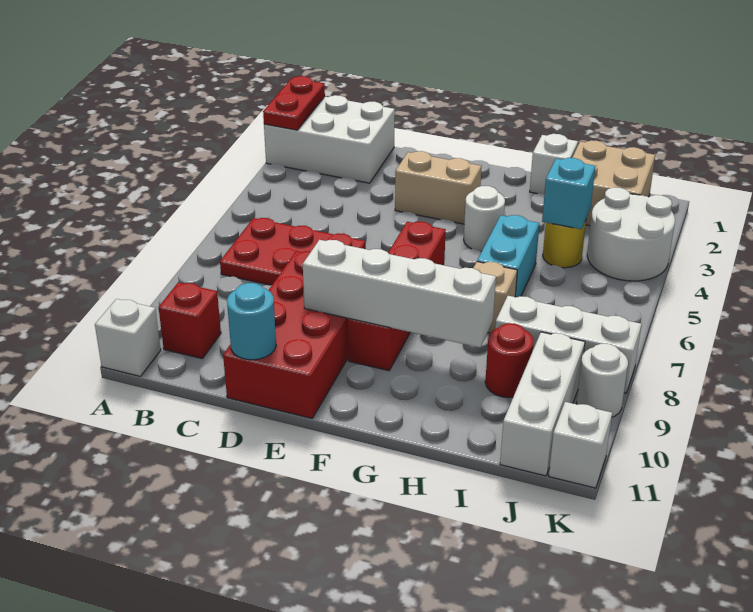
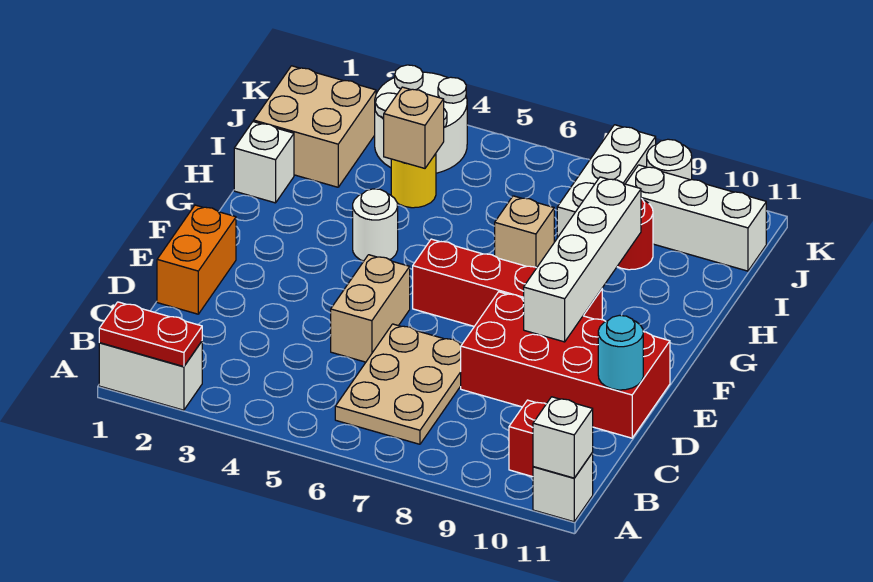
white 2x3 brick [264,95,395,183] -> white 1x2 brick [99,341,202,410]
red 2x3 plate [220,218,366,285] -> tan 2x3 plate [335,324,462,444]
none -> orange 1x2 brick [157,205,236,314]
tan 1x2 brick [395,151,482,224] -> tan 1x2 brick moved to [331,255,410,362]
cyan 1x2 brick [477,215,539,297] -> none
cyan 1x1 brick [542,158,595,229] -> tan 1x1 brick [384,87,444,168]
white 1x1 brick [549,402,612,488] -> white 1x1 brick moved to [533,397,593,478]

